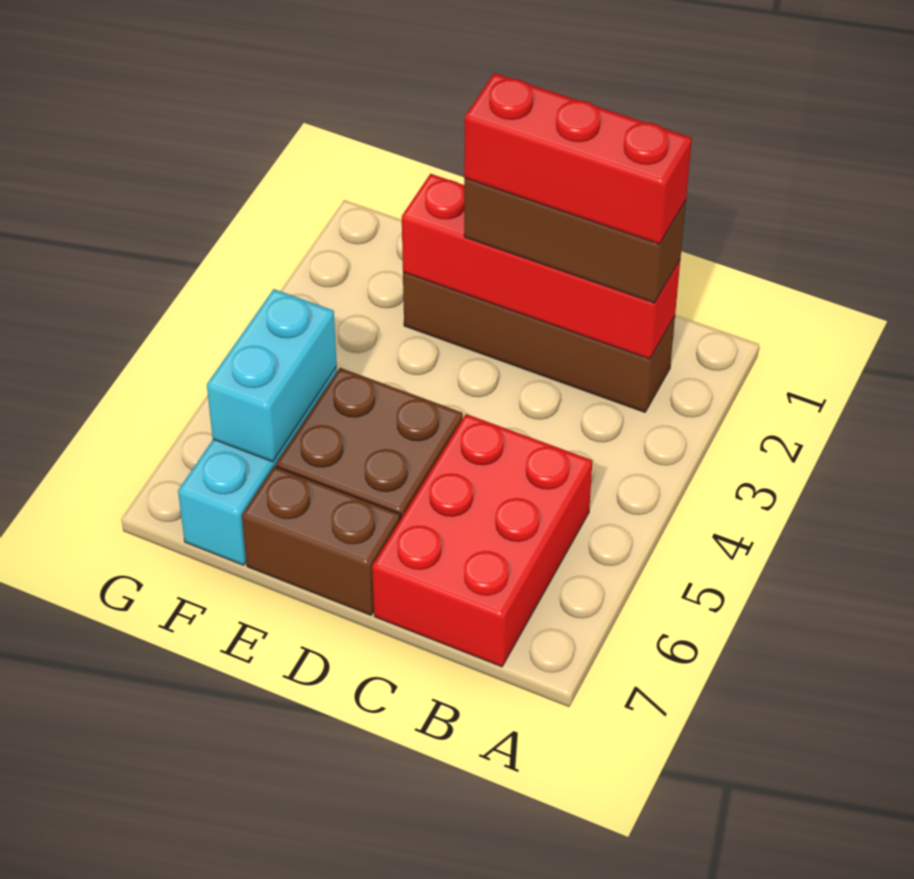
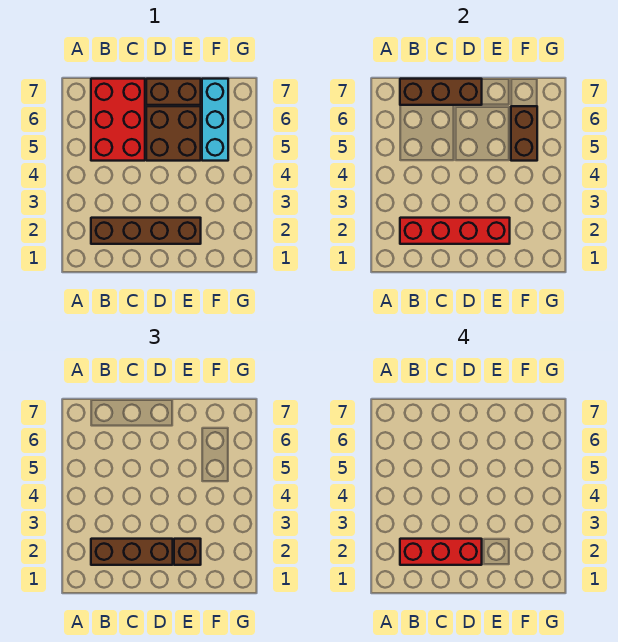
none -> brown 1x3 brick [400,79,482,105]
none -> brown 1x1 brick [174,539,201,565]
cyan 1x2 brick [207,289,337,462] -> brown 1x2 brick [511,106,537,161]

